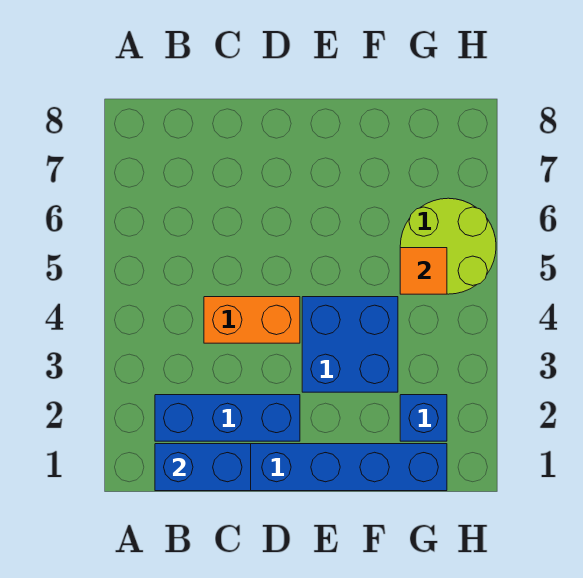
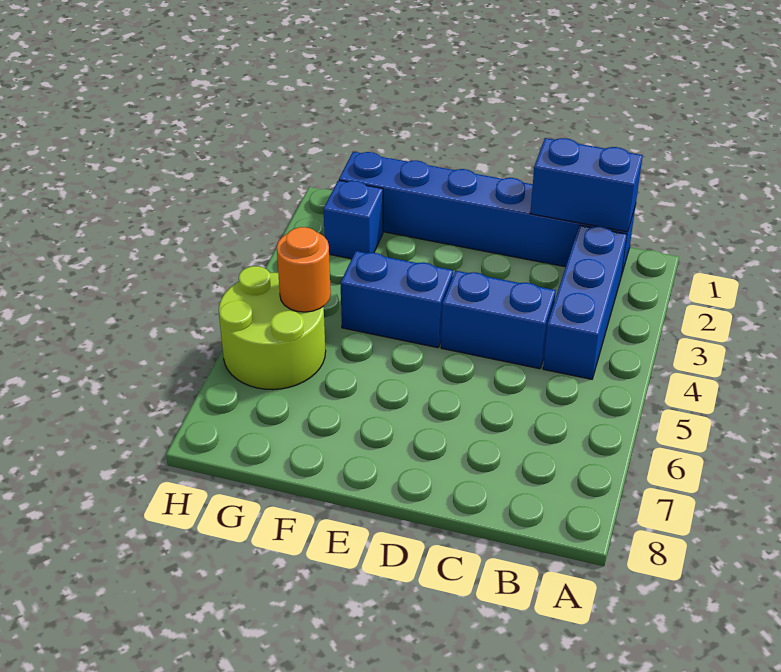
blue 1x3 brick [155,395,300,441] -> blue 1x3 brick turned to [543,225,627,379]
orange 1x2 brick [204,297,300,343] -> blue 1x2 brick [441,271,556,369]
blue 2x2 brick [302,297,398,392] -> blue 1x2 brick [340,251,453,348]
orange 1x1 tile [400,248,447,294] -> orange 1x1 round brick [277,227,331,312]

